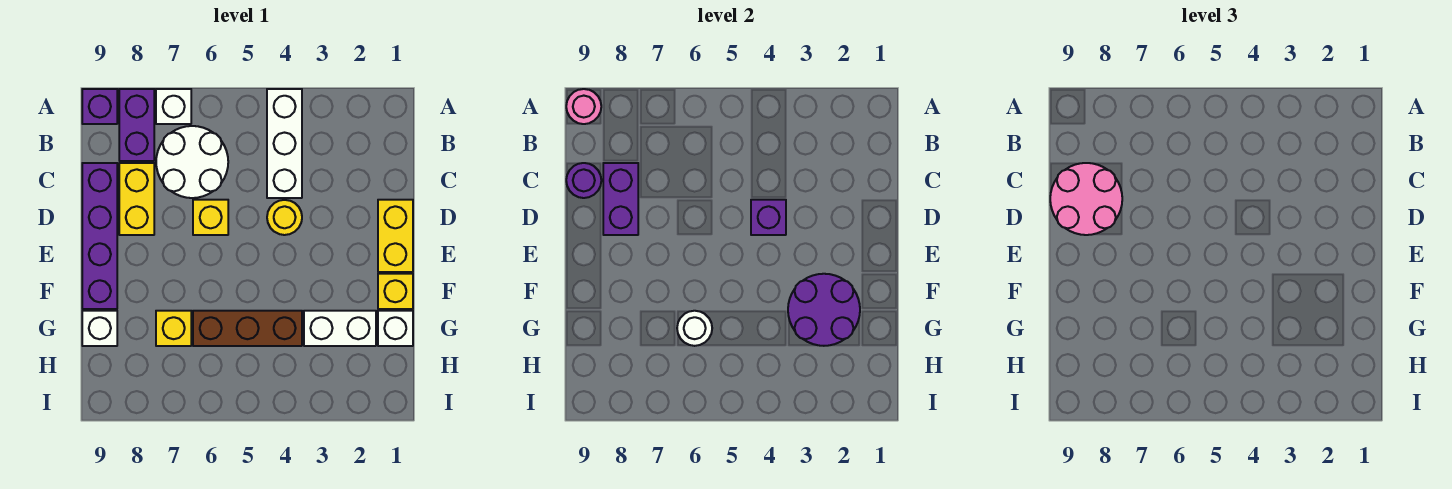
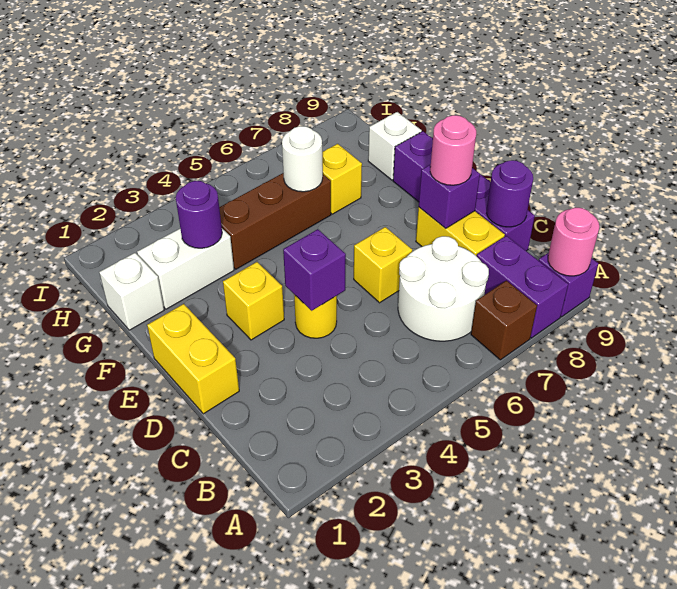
white 1x3 brick [267,89,302,198] -> none
white 1x1 brick [156,89,191,124] -> brown 1x1 brick [471,281,537,360]
purple 1x2 brick [603,163,638,235] -> purple 1x1 brick [419,164,480,228]
pink 2x2 round brick [1050,163,1122,235] -> pink 1x1 round brick [430,115,476,185]
yellow 1x1 brick [378,274,413,309] -> yellow 1x1 brick moved to [223,262,284,340]
purple 2x2 round brick [788,274,860,346] -> purple 1x1 round brick [176,181,222,248]

